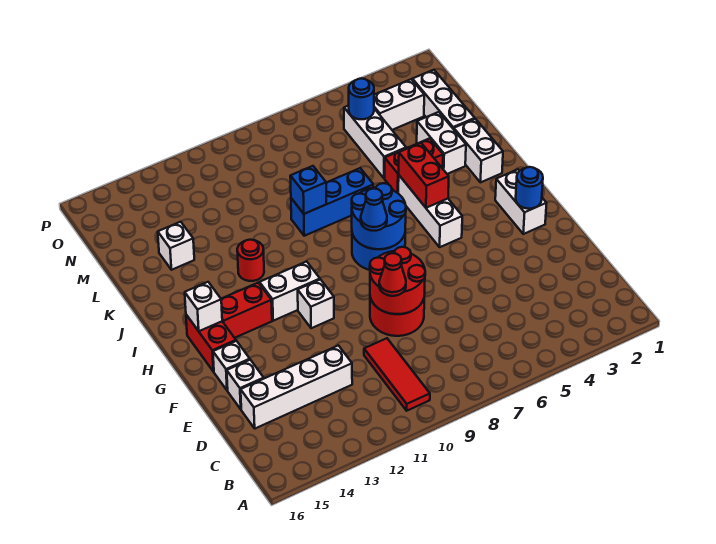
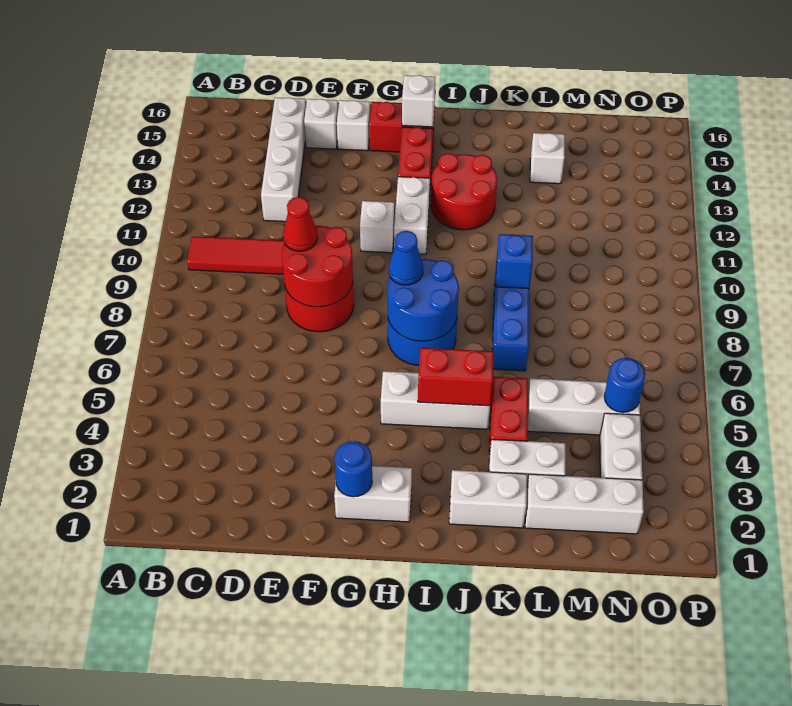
red 1x1 round brick [237,240,264,281] -> red 2x2 round brick [431,153,497,230]

